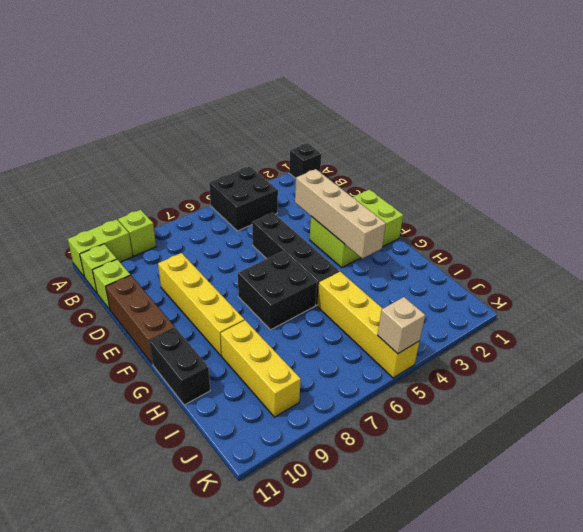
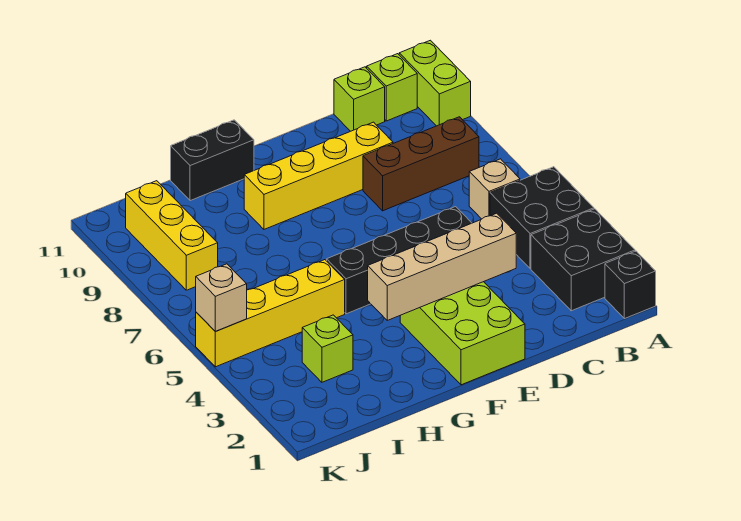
lime 1x1 brick [118,210,156,256] -> lime 1x1 brick moved to [302,315,353,382]
none -> tan 1x1 brick [469,159,520,219]
brown 1x3 brick [106,275,175,364] -> brown 1x3 brick moved to [363,117,479,211]
black 2x2 brick [238,251,317,330] -> black 2x2 brick moved to [531,209,635,311]
yellow 1x3 brick [221,320,301,417] -> yellow 1x3 brick turned to [126,181,218,290]

